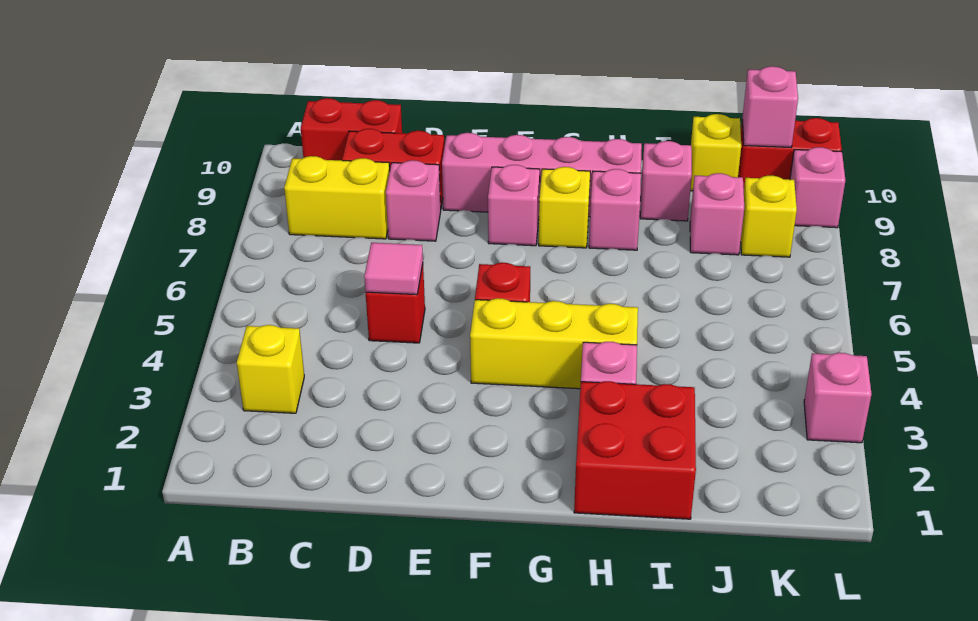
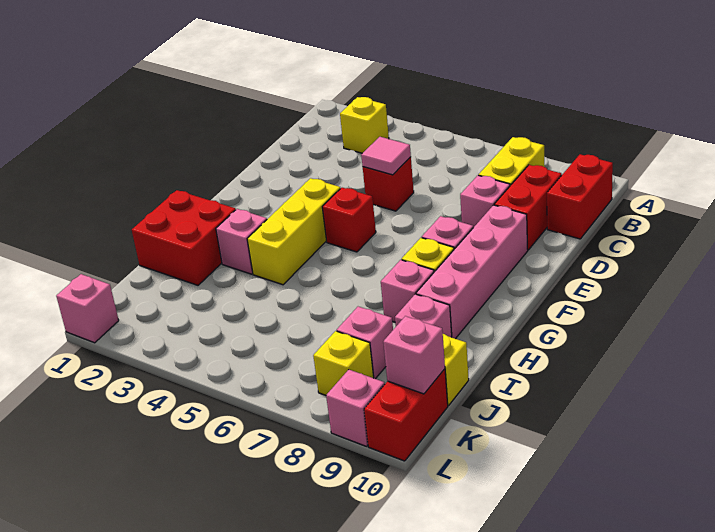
pink 1x1 brick [804,353,872,443] -> pink 1x1 brick moved to [56,274,119,343]

